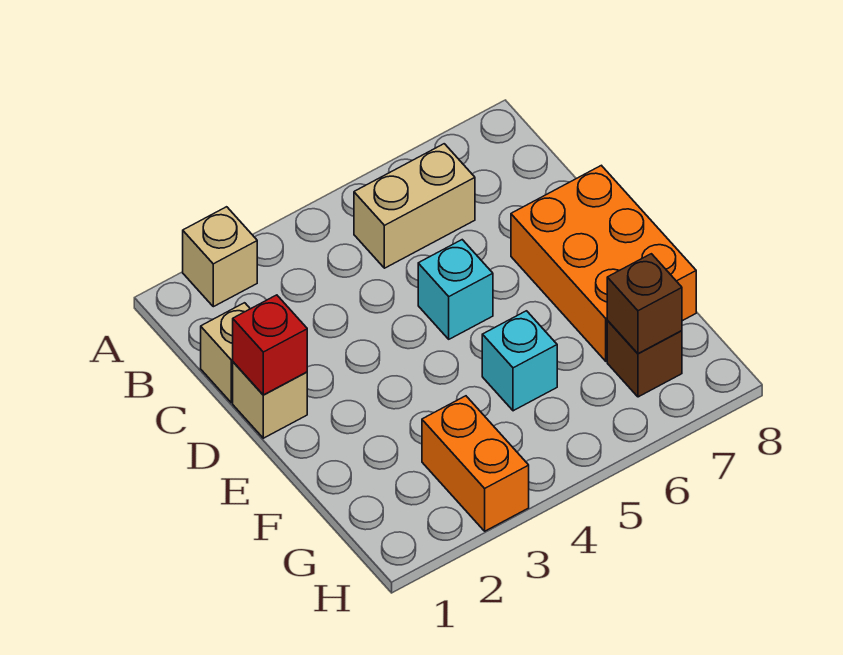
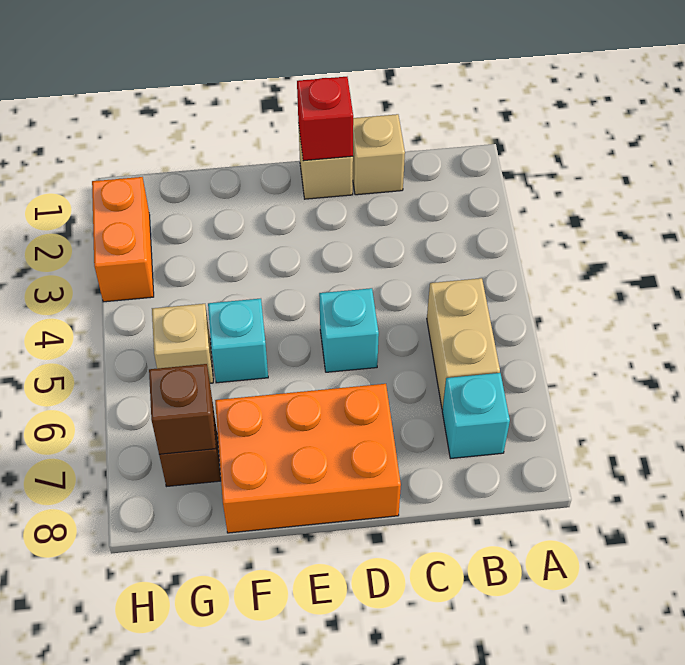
tan 1x1 brick [183,207,257,307] -> tan 1x1 brick moved to [152,304,213,383]
none -> cyan 1x1 brick [442,373,510,459]
orange 1x2 brick [422,396,529,531] -> orange 1x2 brick turned to [92,177,154,302]

